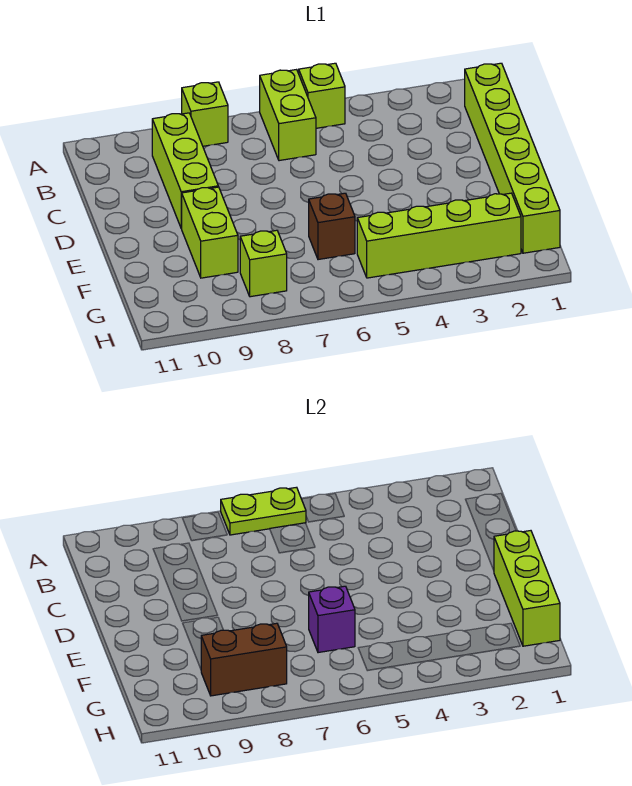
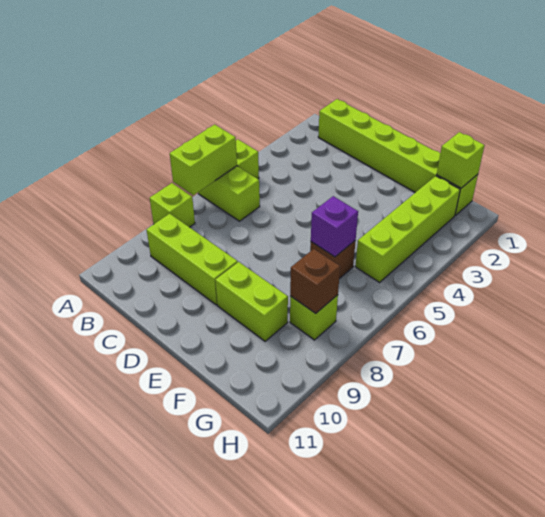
lime 1x2 plate [221,487,306,535] -> lime 1x2 brick [170,124,237,195]
lime 1x3 brick [494,531,560,646] -> lime 1x1 brick [437,132,485,188]
brown 1x2 brick [201,623,287,696] -> brown 1x1 brick [290,249,340,313]

